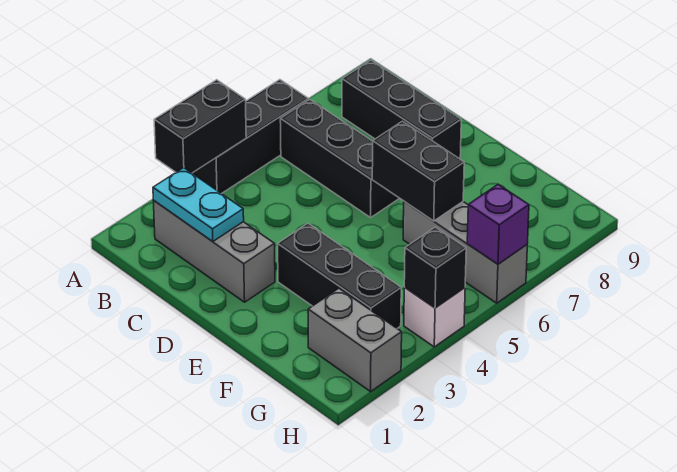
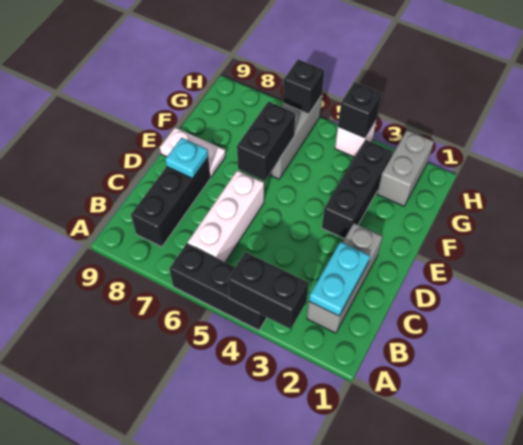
black 1x3 brick [280,100,399,217] -> white 1x3 brick [188,170,264,262]
none -> cyan 1x1 plate [165,138,208,178]
none -> white 1x2 plate [160,127,226,177]
purple 1x1 brick [467,184,529,264] -> black 1x1 brick [283,59,324,114]

